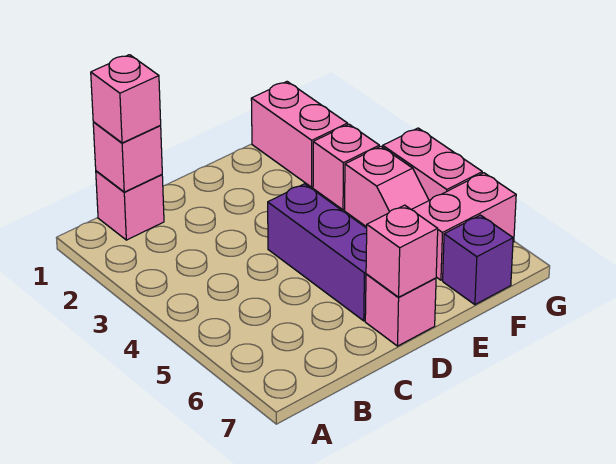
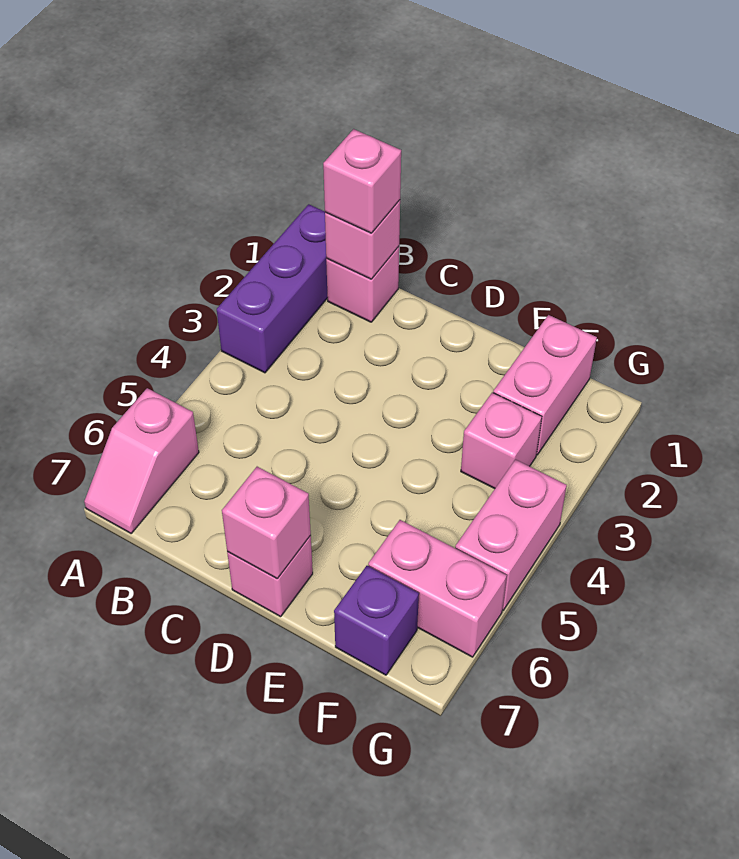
purple 1x3 brick [268,184,367,321] -> purple 1x3 brick moved to [217,204,328,373]
pink 1x2 slope [345,146,429,227] -> pink 1x2 slope moved to [84,388,199,533]

